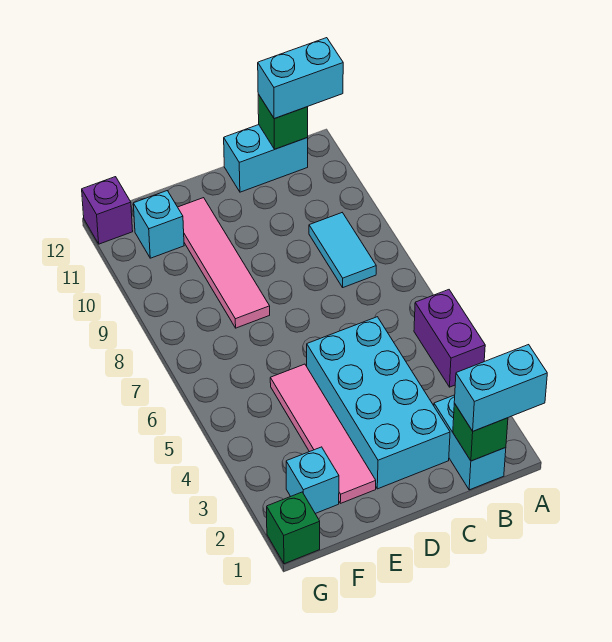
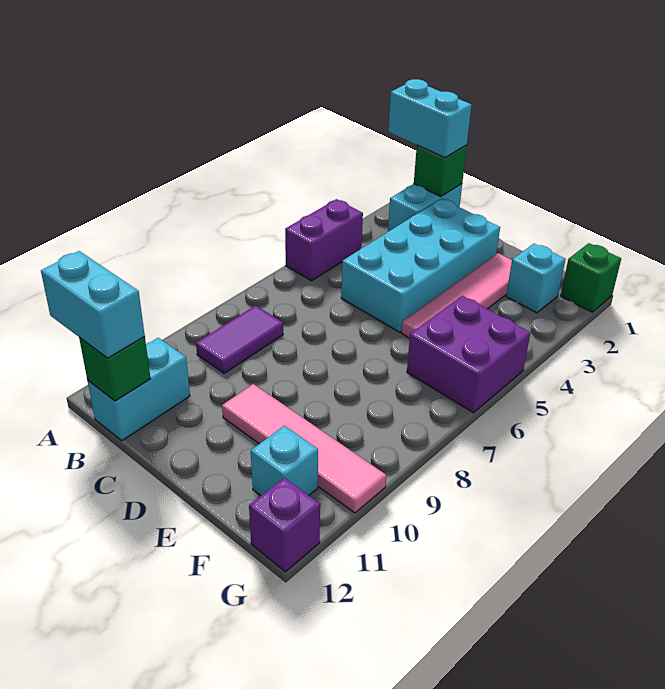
cyan 1x2 tile [309,213,376,287] -> purple 1x2 tile [196,306,283,373]
cyan 1x2 brick [224,125,308,192] -> cyan 1x2 brick turned to [87,338,190,441]
pink 1x4 tile [178,198,270,328] -> pink 1x4 tile turned to [222,384,386,513]
none -> purple 2x2 brick [407,296,530,413]

